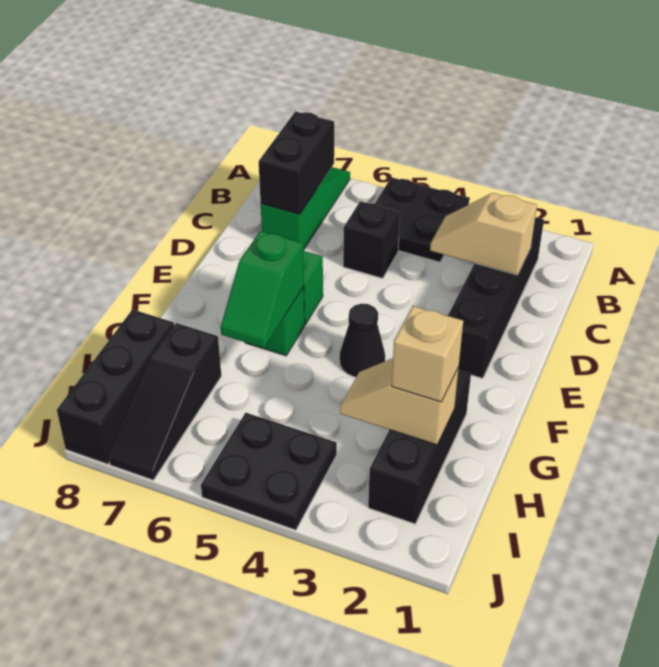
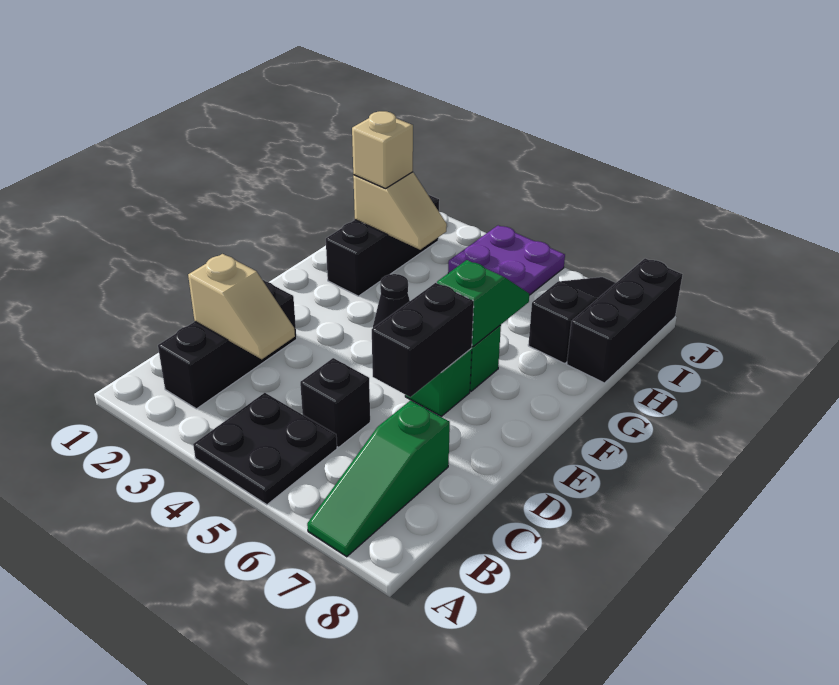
black 1x4 brick [448,217,544,378] -> black 1x3 brick [158,280,297,409]
black 1x2 brick [259,112,334,214] -> black 1x2 brick moved to [372,283,474,397]
black 2x2 plate [201,413,337,530] -> purple 2x2 plate [448,225,565,295]

